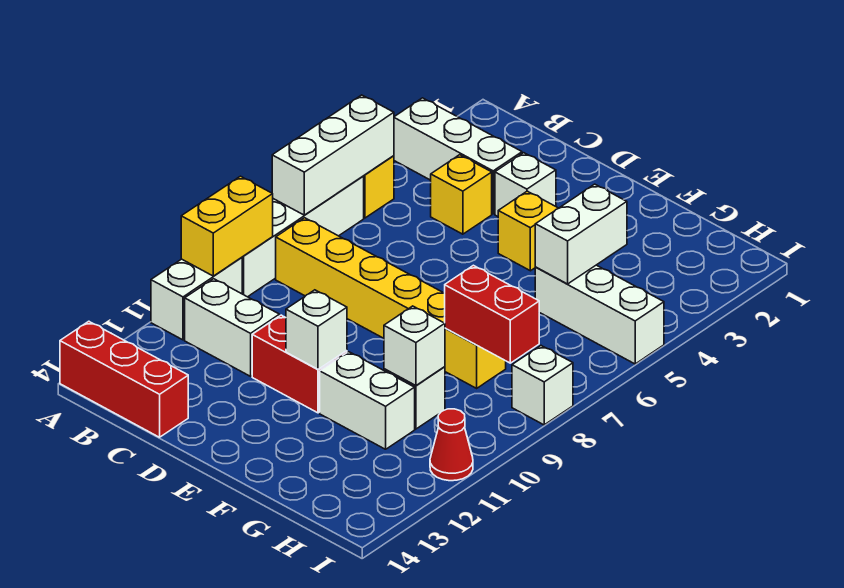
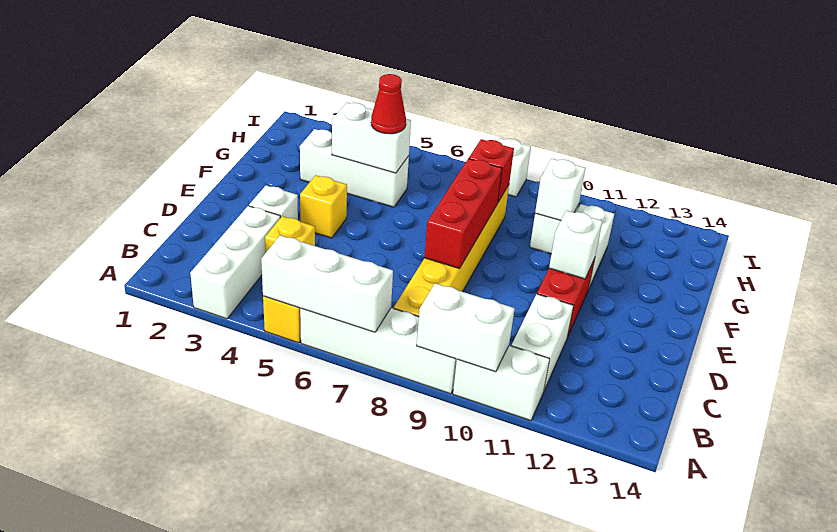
yellow 1x2 brick [181,176,273,276] -> white 1x2 brick [417,283,515,372]
red 1x3 brick [60,321,188,437] -> red 1x3 brick moved to [424,159,502,269]
white 1x3 brick [535,265,664,364] -> white 1x3 brick turned to [300,129,409,207]
red 1x2 brick [445,265,539,363] -> red 1x1 brick [469,139,514,202]
red 1x1 cone [430,409,473,481] -> red 1x1 cone moved to [371,74,406,134]

